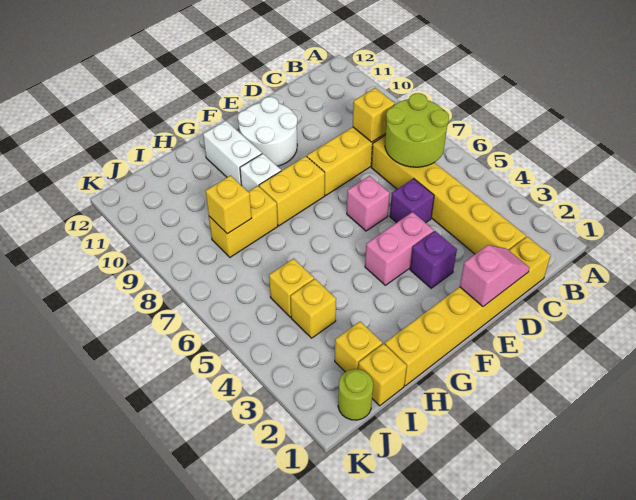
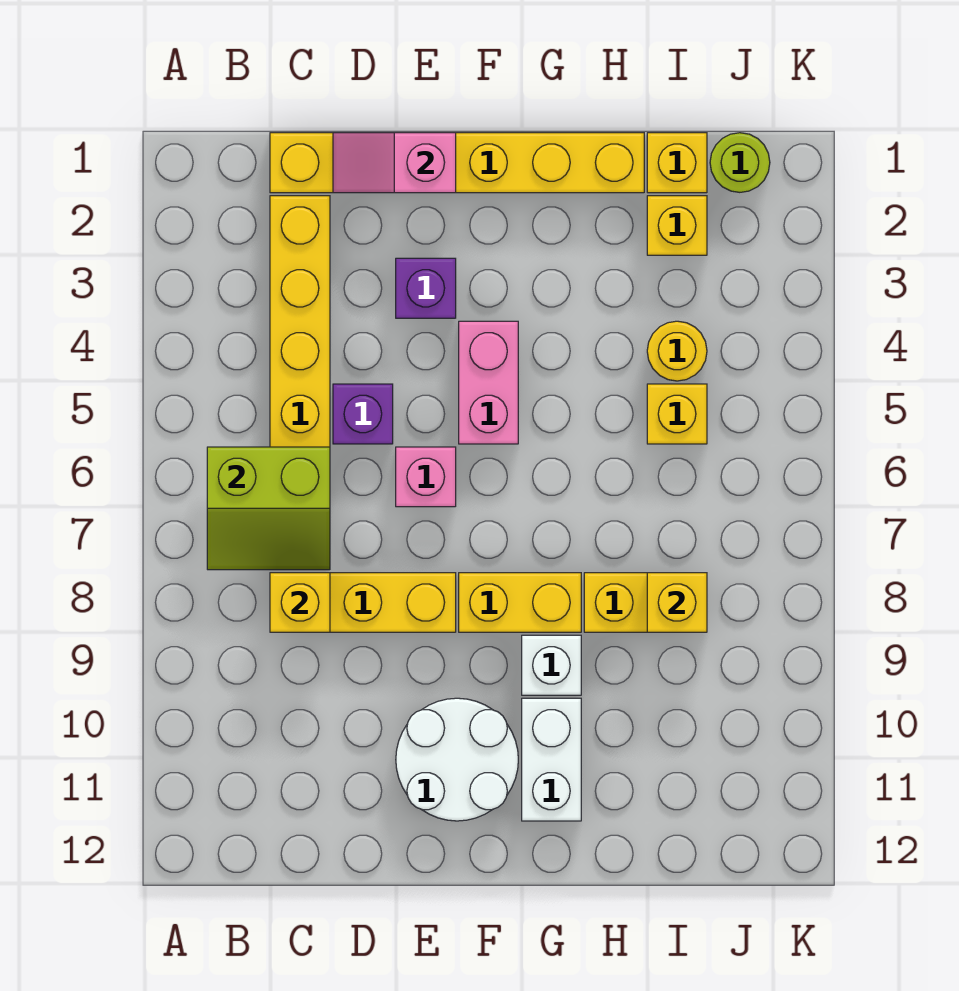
lime 2x2 round brick [385,93,449,167] -> lime 2x2 slope [207,447,330,570]
pink 1x2 brick [365,212,434,285] -> pink 1x2 brick turned to [459,321,518,444]
yellow 1x1 brick [290,279,336,338] -> yellow 1x1 round brick [647,321,707,381]

